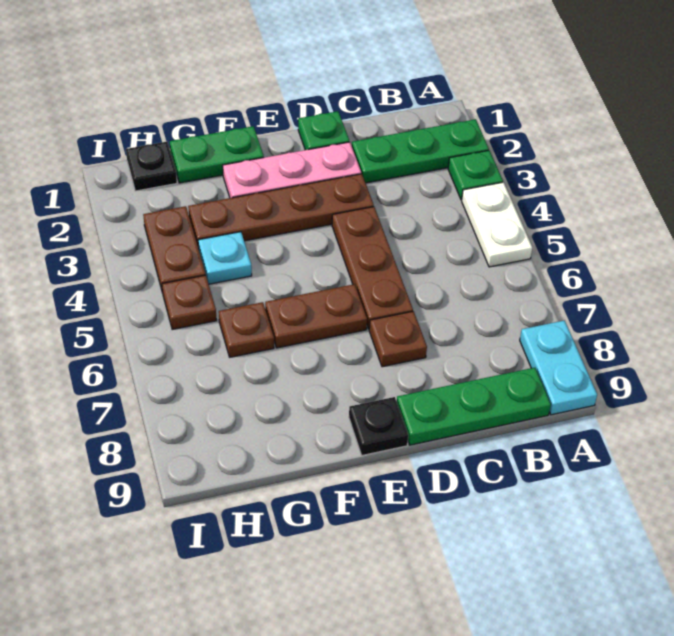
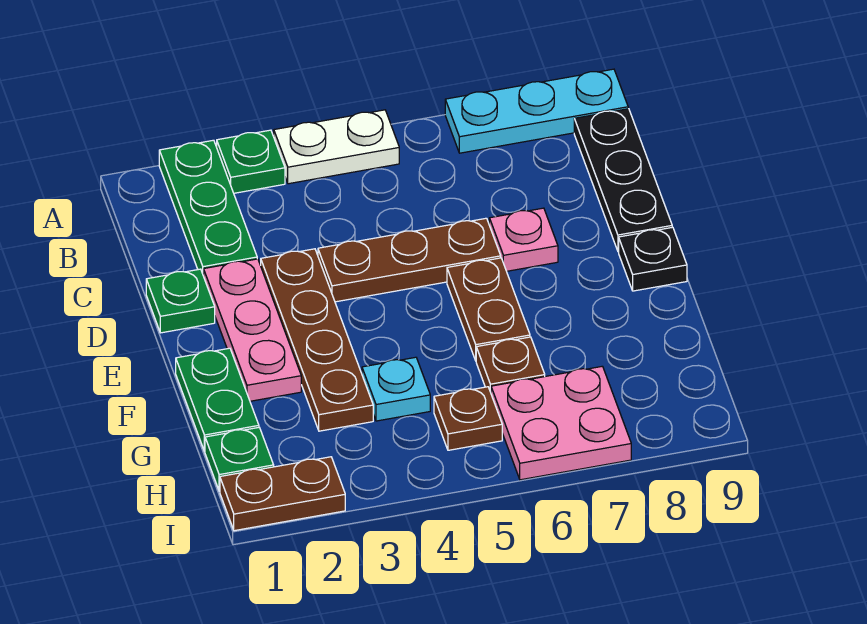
cyan 1x2 plate [520,320,597,415] -> cyan 1x3 plate [445,69,628,153]
green 1x3 plate [397,368,551,445] -> black 1x3 plate [574,109,672,252]
brown 1x1 plate [369,311,427,367] -> pink 1x1 plate [489,208,558,271]
black 1x1 plate [126,142,177,191] -> green 1x1 plate [205,428,274,491]
brown 1x2 plate [143,206,206,293] -> brown 1x2 plate moved to [220,457,345,531]
none -> pink 2x2 plate [491,366,631,480]

